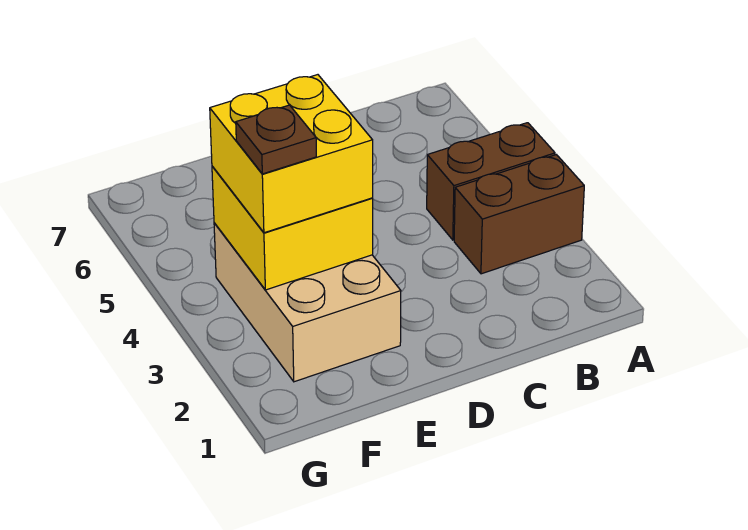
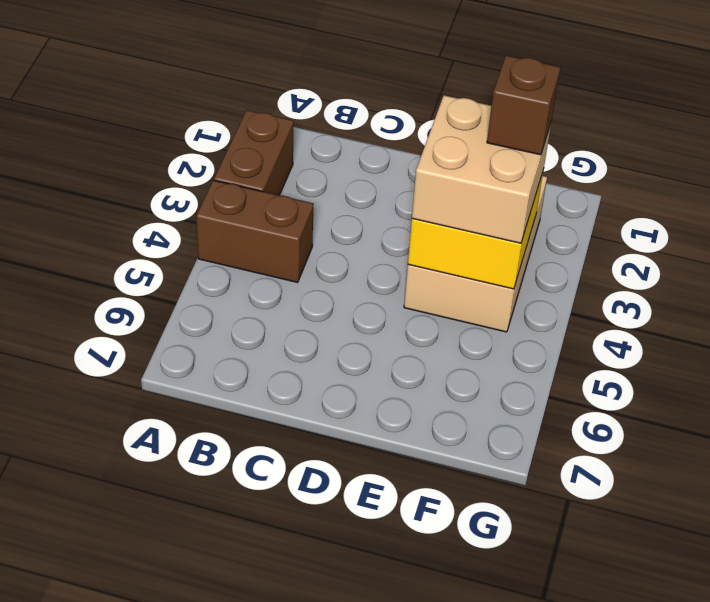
brown 1x2 brick [454,155,584,274] -> brown 1x2 brick turned to [214,110,294,195]
yellow 2x2 brick [210,75,373,233] -> tan 2x2 brick [412,95,552,243]
brown 1x1 plate [236,105,316,174] -> brown 1x1 brick [487,55,561,155]

